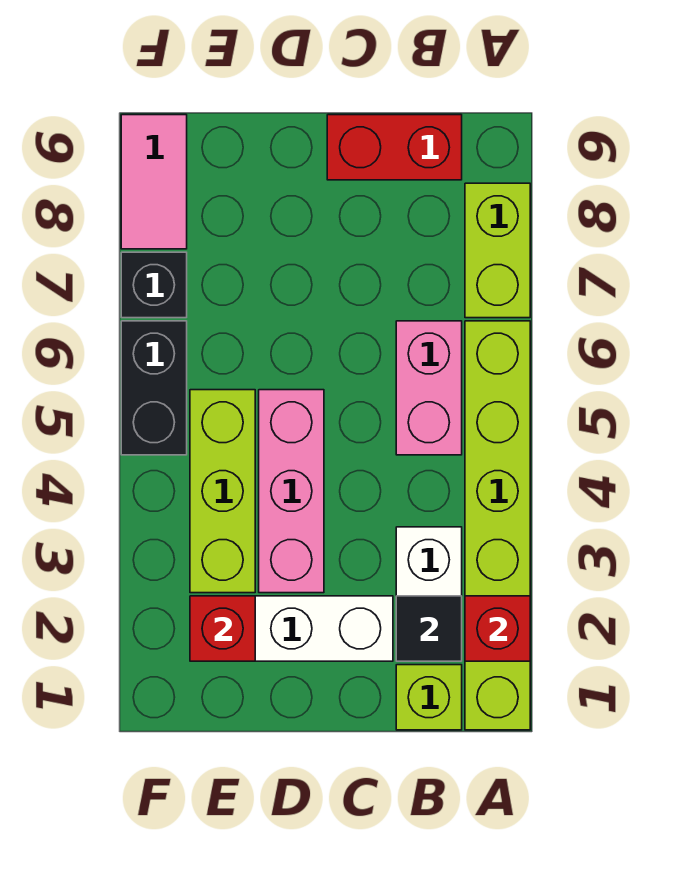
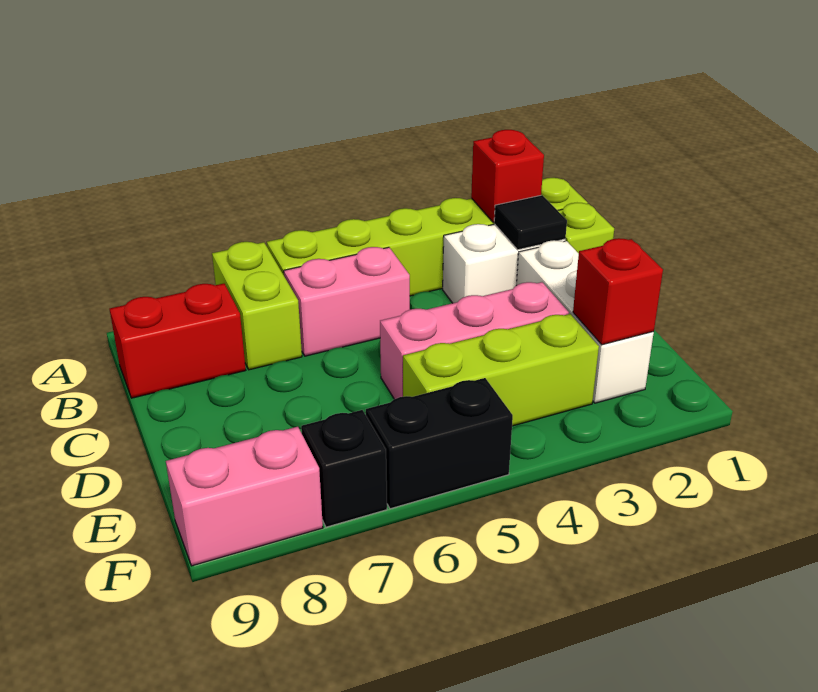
lime 1x2 brick [465,183,530,318] -> lime 1x2 brick turned to [212,242,302,370]
red 1x2 brick [327,115,462,180] -> red 1x2 brick turned to [110,284,246,398]
pink 1x2 tile [121,115,187,249] -> pink 1x2 brick [166,427,323,566]

